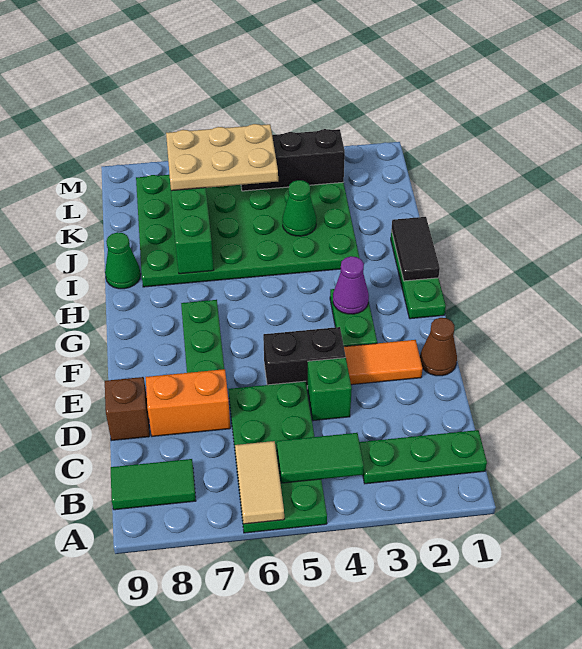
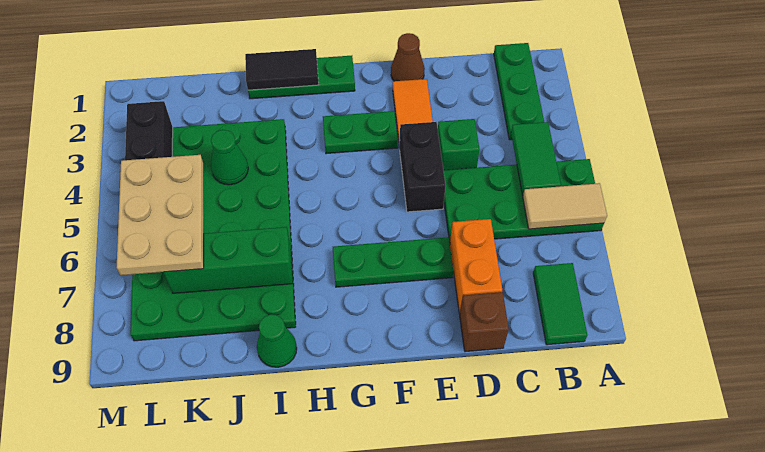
purple 1x1 cone [333,256,369,314] -> none

